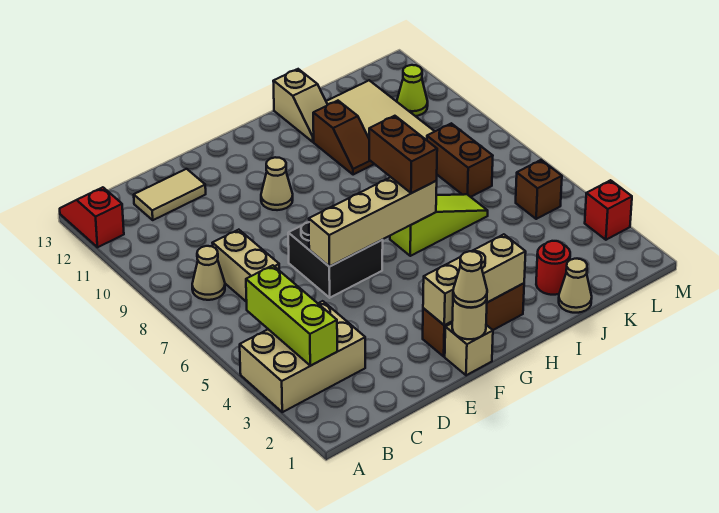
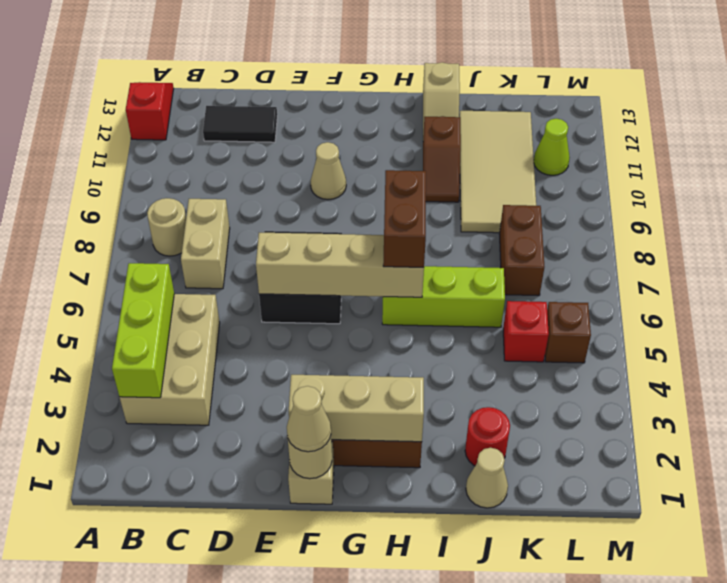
tan 2x3 brick [240,301,365,412] -> tan 2x3 brick turned to [120,294,220,425]
tan 1x1 cone [192,246,225,300] -> tan 1x1 round brick [147,198,186,256]
tan 1x2 tile [134,169,206,220] -> black 1x2 tile [203,106,277,142]
lime 1x3 slope [390,194,488,256] -> lime 1x3 brick [382,266,505,327]
red 1x1 brick [585,180,632,240] -> red 1x1 brick moved to [503,301,549,362]

